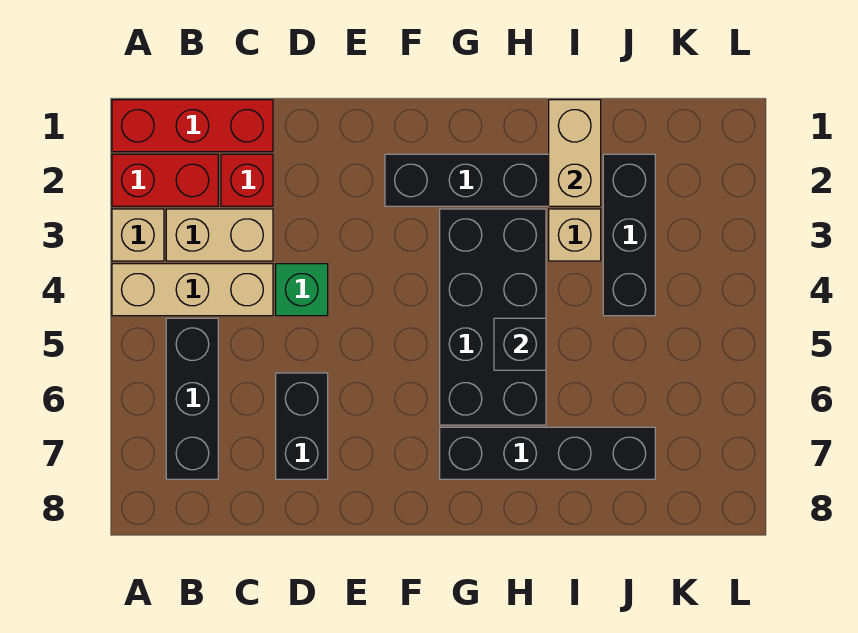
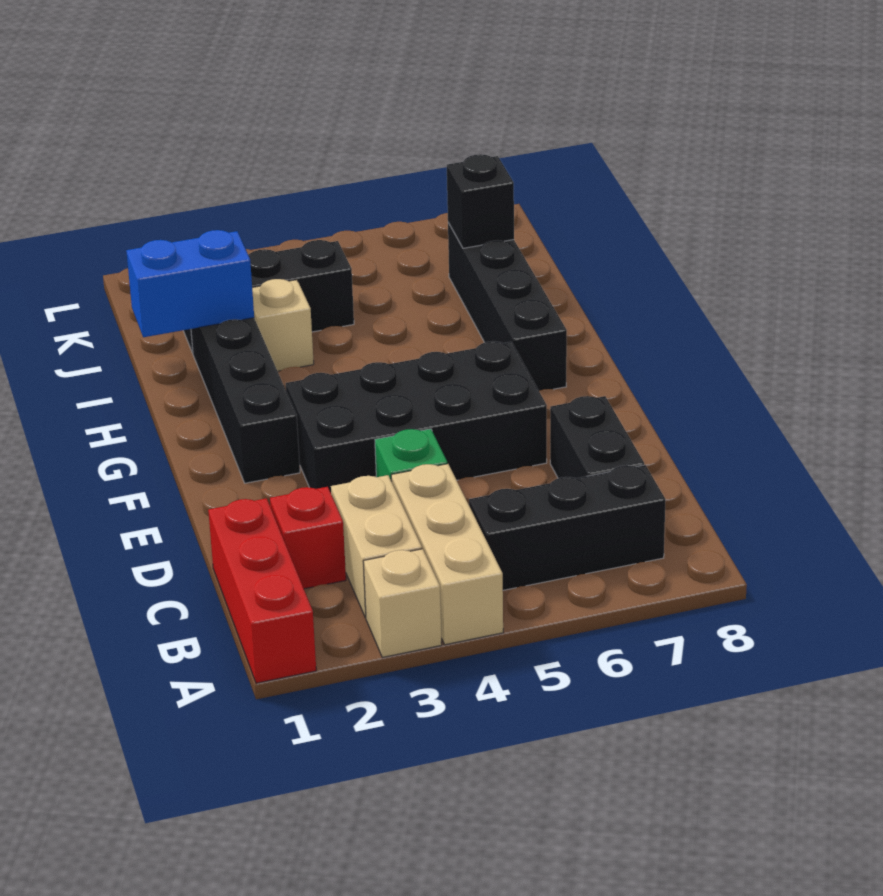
red 1x2 brick [112,154,218,206] -> none
black 1x2 brick [276,373,328,479] -> black 1x2 brick turned to [550,396,644,478]
black 2x4 brick [440,209,546,425] -> black 2x4 brick moved to [286,341,547,493]
black 1x1 brick [494,318,546,370] -> black 1x1 brick moved to [447,154,514,248]
tan 1x2 brick [549,100,601,206] -> blue 1x2 brick [126,230,254,337]

